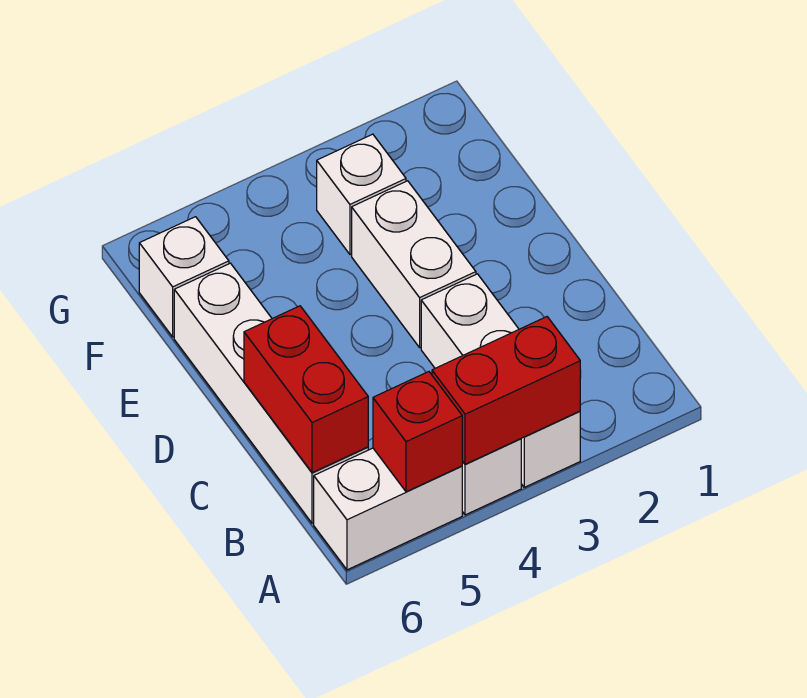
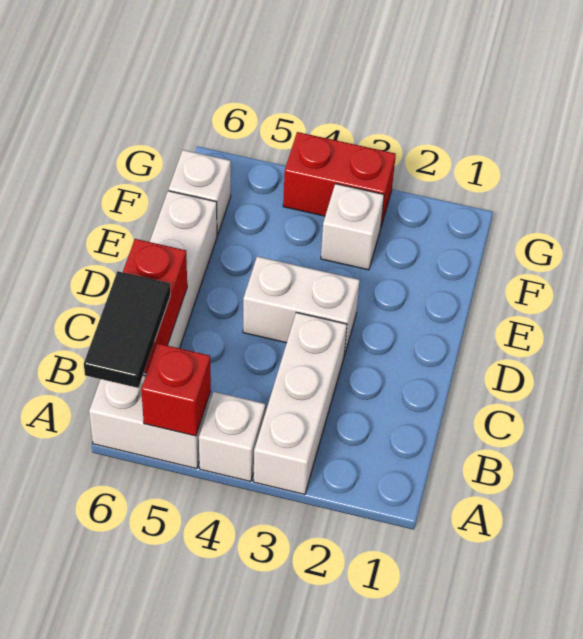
red 1x2 brick [432,317,580,464] -> red 1x2 brick moved to [283,132,396,226]
none -> black 1x2 tile [84,271,170,388]
white 1x2 brick [352,181,476,347] -> white 1x2 brick turned to [243,257,360,356]

